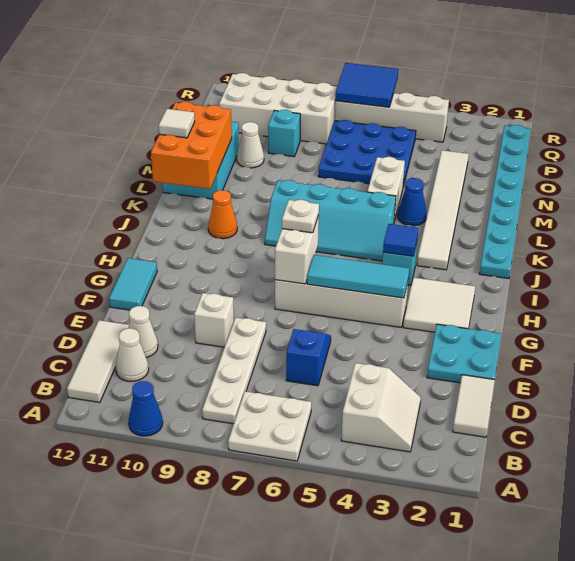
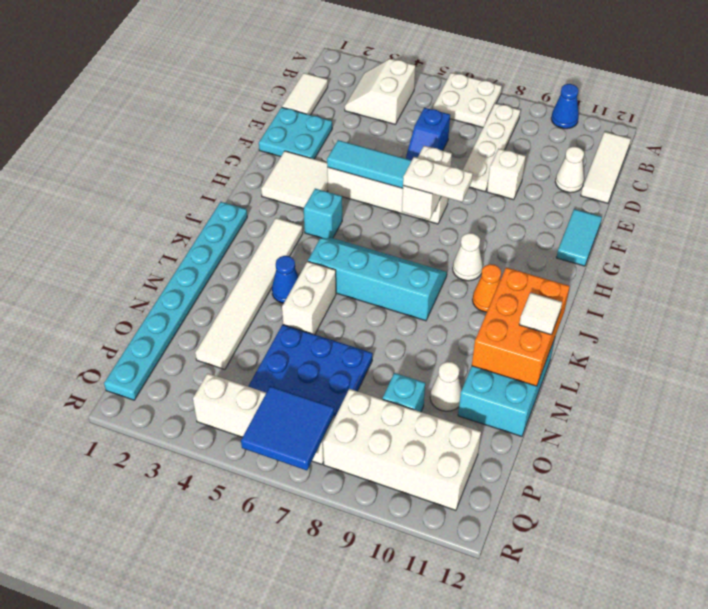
white 1x1 cone [116,328,149,381] -> white 1x1 cone moved to [453,233,483,281]
white 1x1 plate [282,200,319,233] -> white 1x2 plate [403,157,473,202]
blue 1x1 tile [383,224,418,256] -> none

